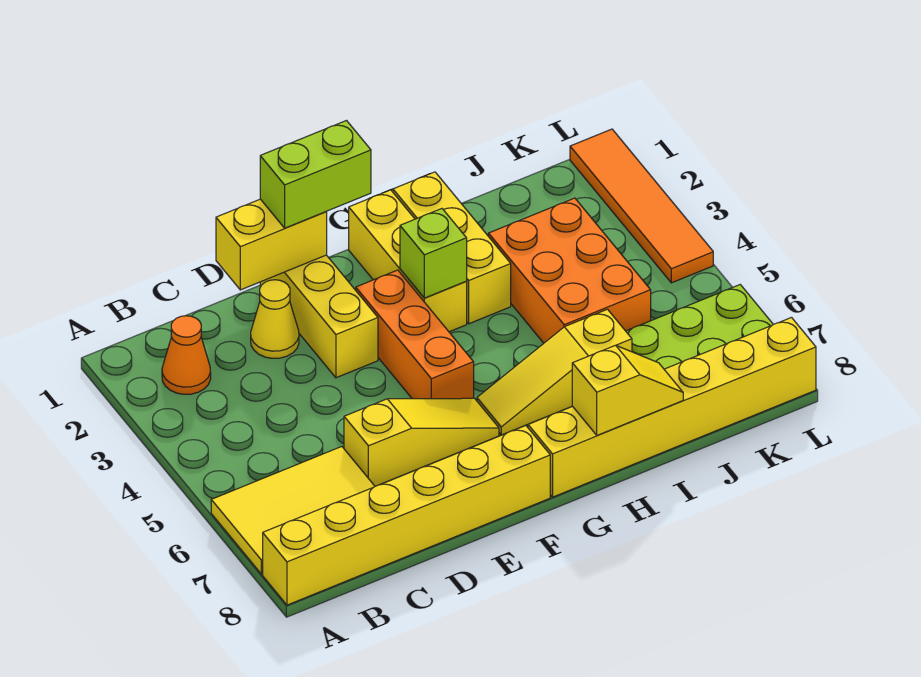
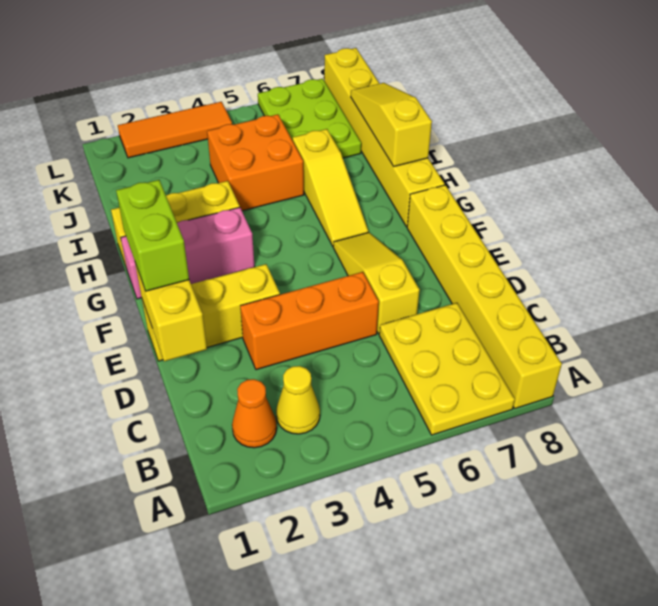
yellow 2x3 tile [211,447,375,574] -> yellow 2x3 plate [379,303,515,435]
yellow 1x1 cone [251,280,299,358] -> yellow 1x1 cone moved to [276,366,320,434]
orange 1x3 brick [356,270,474,399] -> orange 1x3 brick moved to [240,272,379,370]
yellow 1x3 brick [349,190,467,332] -> pink 1x3 brick [121,207,255,299]
lime 1x1 brick [400,209,467,298] -> none
yellow 1x2 slope [572,345,683,435] -> yellow 1x3 slope [351,83,432,166]
orange 2x3 brick [488,198,651,343] -> orange 2x2 brick [207,114,304,211]
orange 1x4 tile [570,129,713,283] -> orange 1x3 tile [118,102,232,158]

